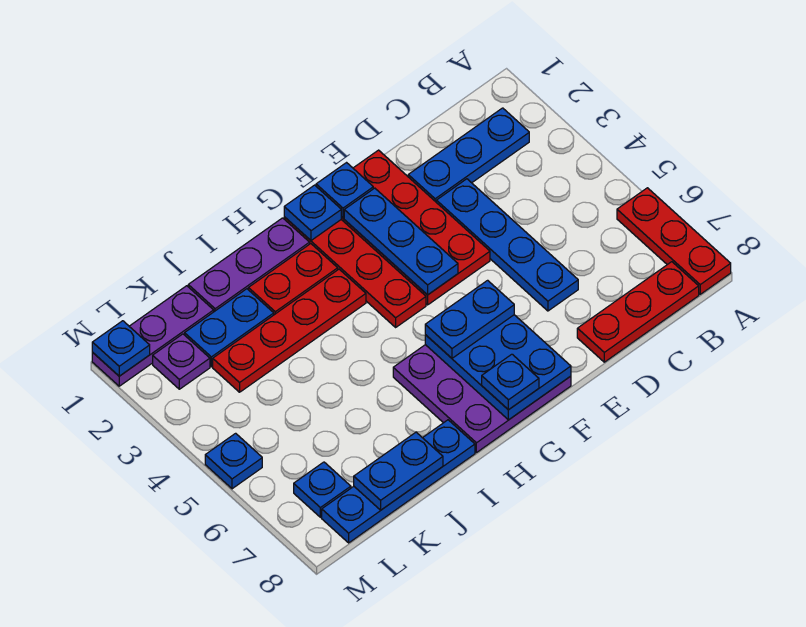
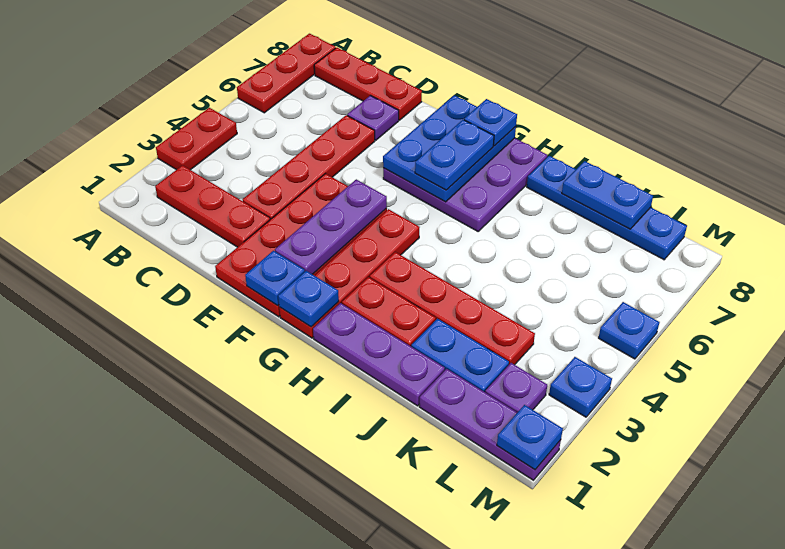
none -> red 1x2 plate [156,108,237,170]
blue 1x3 plate [408,108,529,202] -> red 1x3 plate [155,165,270,247]
blue 1x4 plate [436,179,578,311] -> red 1x4 plate [243,115,375,220]
none -> purple 1x1 plate [347,96,399,140]
blue 1x3 plate [344,188,458,295] -> purple 1x3 plate [275,179,387,274]
blue 1x2 plate [425,280,514,358] -> blue 1x2 plate turned to [415,120,494,190]
blue 1x1 plate [294,462,351,517] -> blue 1x1 plate moved to [549,357,612,417]

